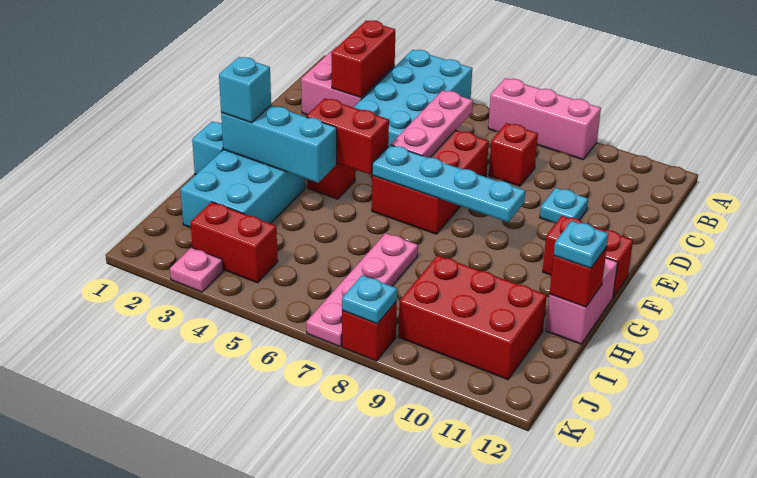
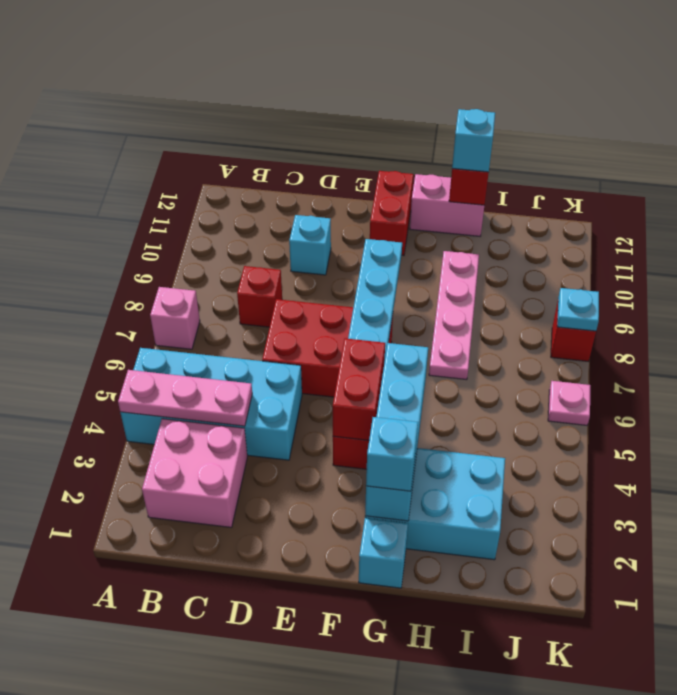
pink 1x3 brick [488,78,601,160] -> pink 1x1 brick [150,287,200,349]
red 1x2 brick [331,20,395,98] -> none
pink 1x3 plate [391,90,473,158] -> pink 1x3 plate moved to [118,370,252,426]
cyan 1x1 plate [540,188,588,223] -> cyan 1x1 brick [289,215,331,275]
cyan 1x3 brick [221,105,337,183] -> cyan 1x4 brick [365,343,428,521]
pink 1x4 plate [306,233,418,347] -> pink 1x4 plate turned to [429,251,479,380]
cyan 1x1 plate [554,221,608,268] -> cyan 1x1 brick [452,109,495,172]
red 2x3 brick [398,255,547,380] -> none
red 1x2 brick [191,202,278,283] -> none
pink 1x1 plate [170,248,223,292] -> pink 1x1 plate moved to [548,381,590,425]

